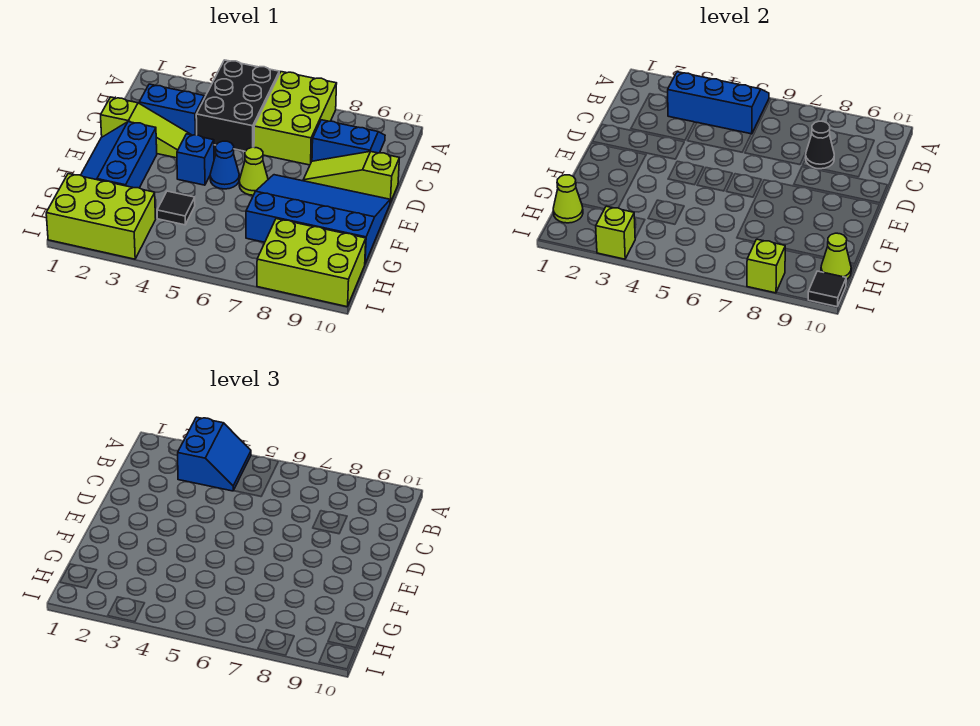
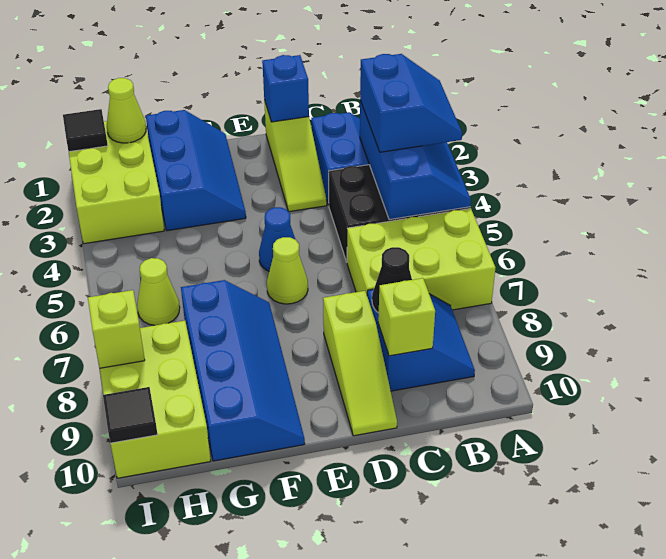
blue 2x2 slope [178,417,251,491] -> blue 2x2 slope turned to [360,54,462,152]
lime 1x3 slope [303,151,399,203] -> lime 1x3 slope turned to [323,291,397,436]
blue 2x3 slope [81,122,157,188] -> blue 2x3 slope turned to [146,110,246,231]
blue 1x1 brick [177,134,214,185] -> blue 1x1 brick moved to [262,55,309,122]
blue 3x4 slope [246,175,390,263] -> blue 2x4 slope [181,280,305,461]
black 1x1 tile [157,191,195,225] -> black 1x1 tile moved to [63,109,108,152]
lime 1x1 cone [821,233,851,280] -> lime 1x1 cone moved to [137,258,180,325]
lime 1x1 brick [596,206,635,259] -> lime 1x1 brick moved to [378,278,435,356]

